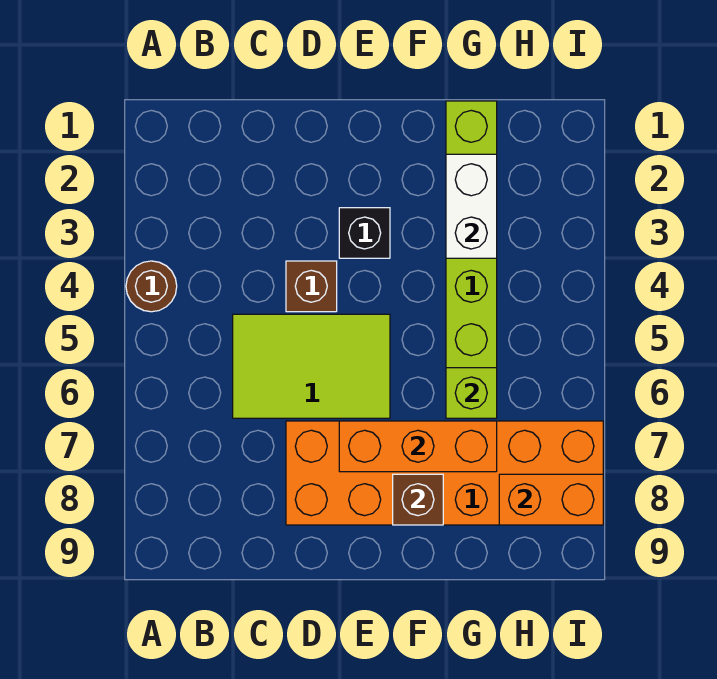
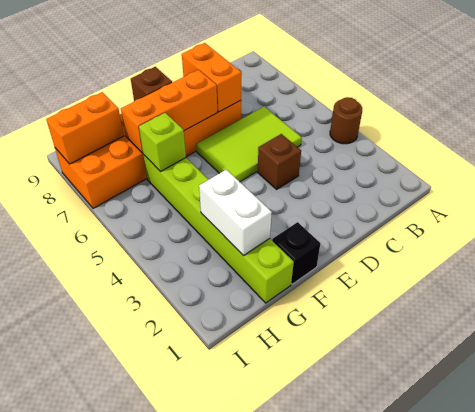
none -> orange 1x2 brick [182,43,241,112]
black 1x1 brick [339,208,390,258] -> black 1x1 brick moved to [272,222,321,284]

